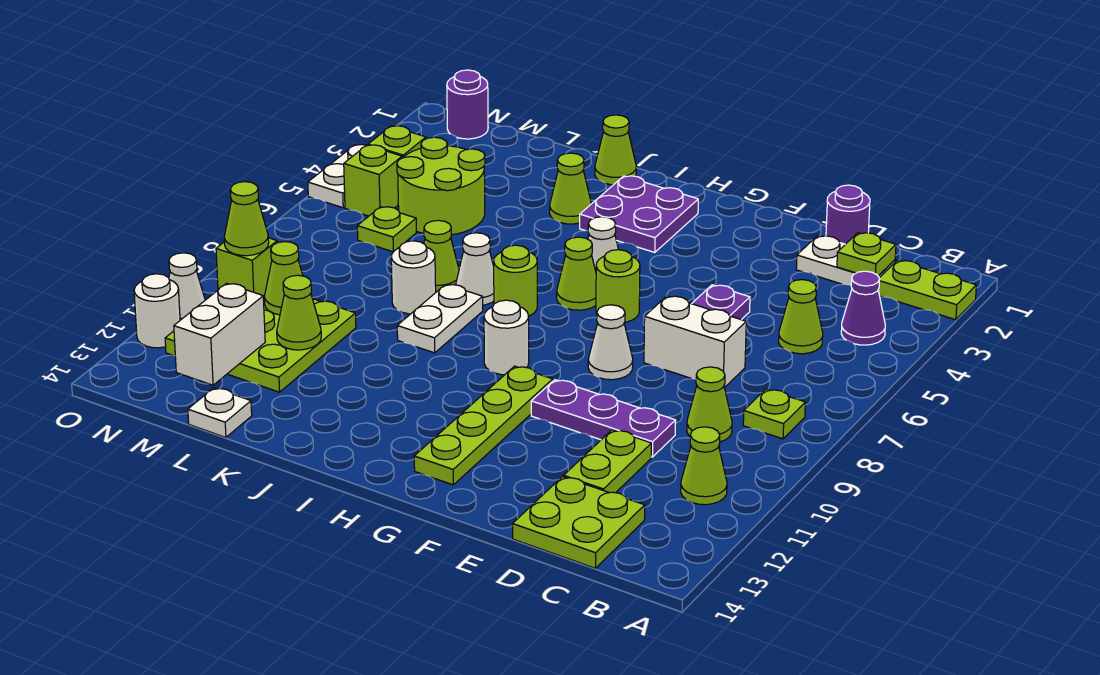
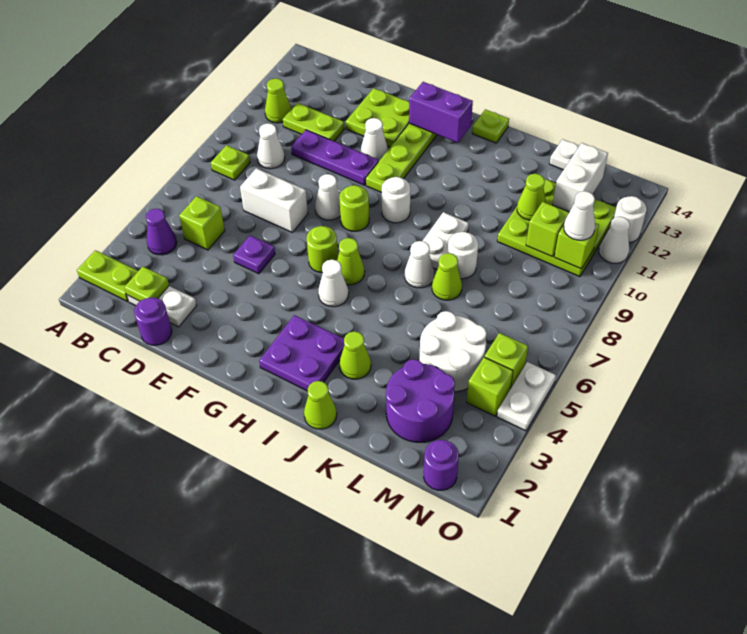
lime 1x1 cone [779,280,823,354] -> lime 1x1 brick [179,196,225,250]
lime 1x1 cone [687,367,732,442] -> white 1x1 cone [257,123,285,169]
lime 2x2 plate [513,477,645,568] -> lime 2x2 plate moved to [346,88,409,147]
lime 1x2 plate [564,430,652,493] -> lime 1x2 plate turned to [283,103,344,141]
none -> white 1x1 cone [361,118,388,161]
none -> purple 1x2 brick [409,82,473,143]
lime 1x1 round brick [494,245,537,316] -> lime 1x1 round brick moved to [339,185,369,231]
none -> purple 2x2 round brick [386,359,455,442]
lime 2x2 round brick [397,137,485,235] -> white 2x2 round brick [419,311,487,392]
lime 1x1 plate [357,207,416,252] -> lime 1x1 plate moved to [472,109,509,143]
lime 1x1 cone [264,242,303,315] -> lime 1x1 brick [526,202,569,257]
lime 1x1 cone [224,182,269,256] -> white 1x1 cone [564,191,595,240]

